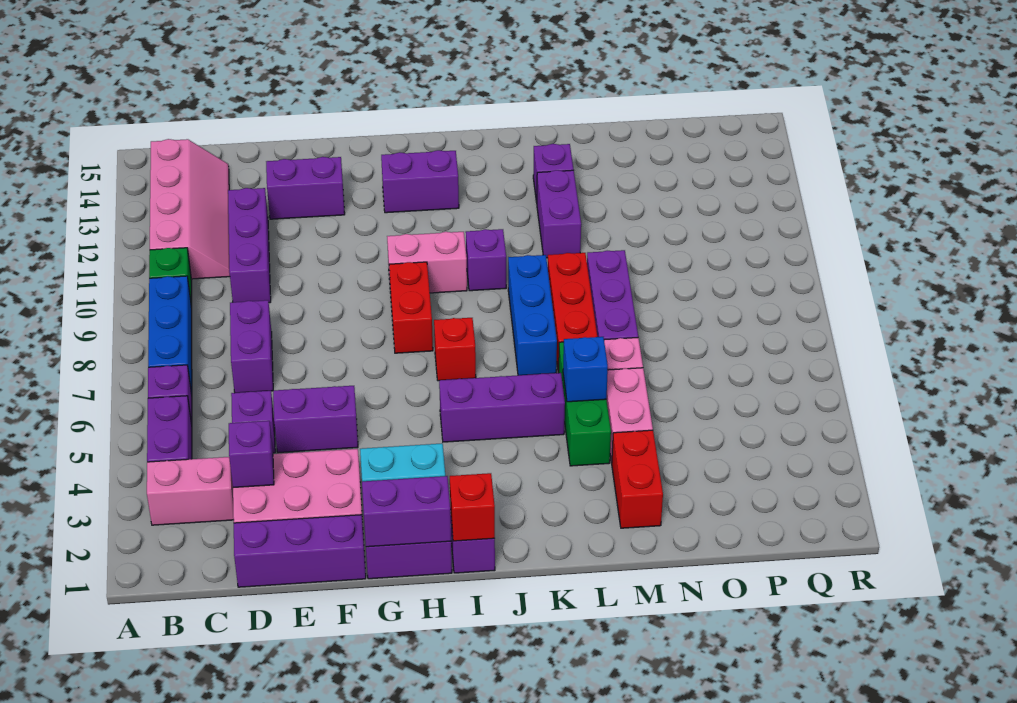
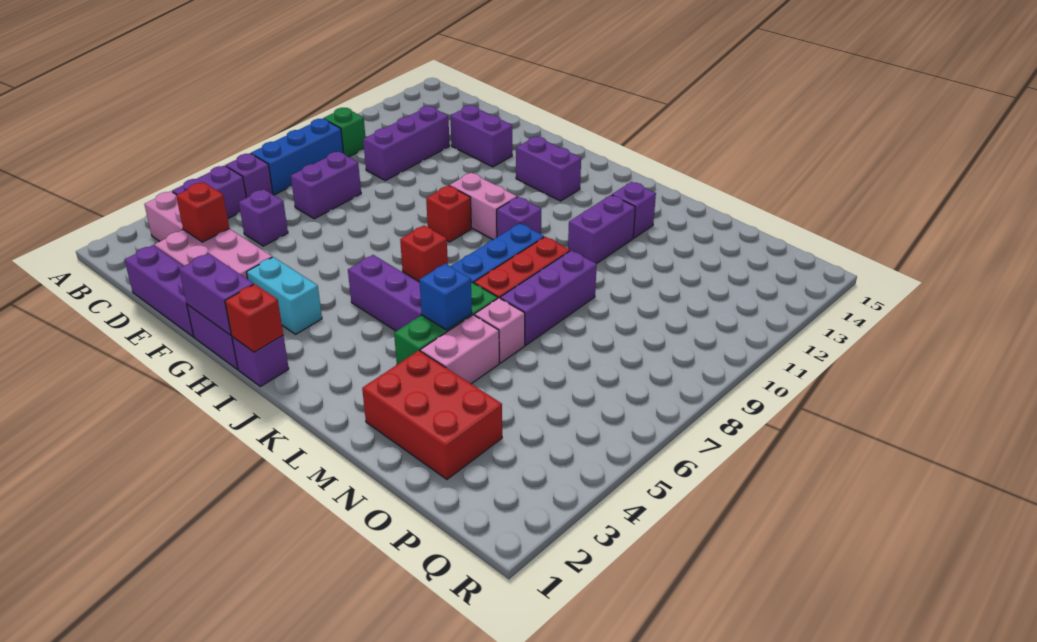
pink 2x4 slope [150,139,230,279] -> none
purple 1x1 brick [229,421,274,487] -> red 1x1 brick [176,182,229,242]
purple 1x2 brick [273,386,358,453] -> none
red 1x2 brick [389,262,433,353] -> red 1x1 brick [426,186,471,242]
red 1x2 brick [612,430,663,528] -> red 2x3 brick [362,351,502,479]

